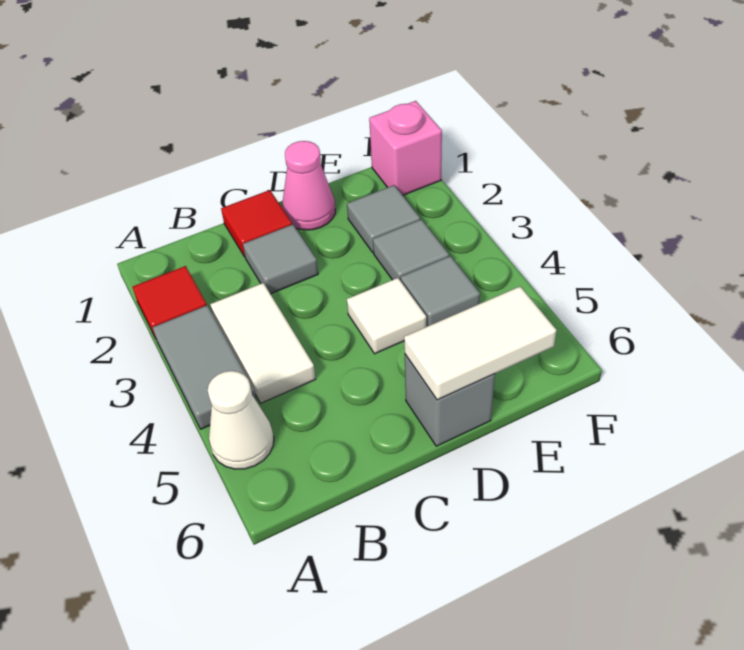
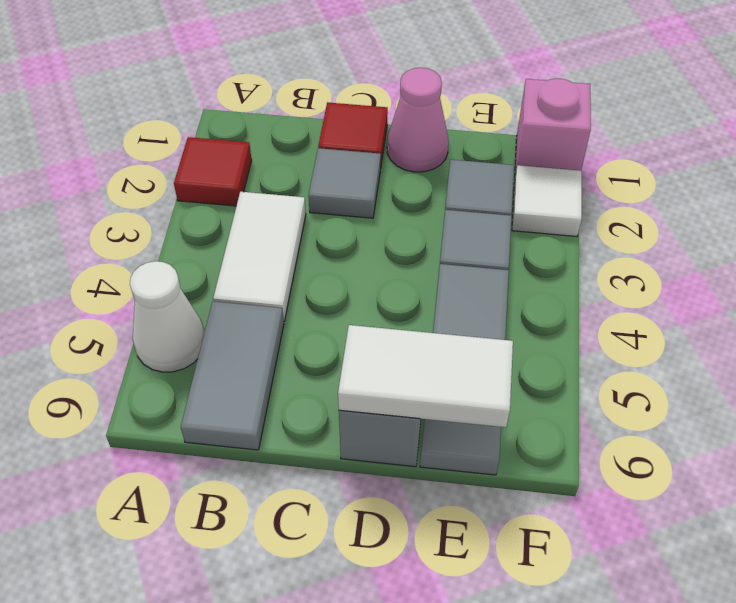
grey 1x2 tile [153,306,257,429] -> grey 1x2 tile moved to [181,301,284,450]
white 1x1 tile [347,278,426,354] -> white 1x1 tile moved to [512,165,582,236]
grey 1x1 tile [401,256,480,327] -> grey 1x3 tile [420,264,509,475]

